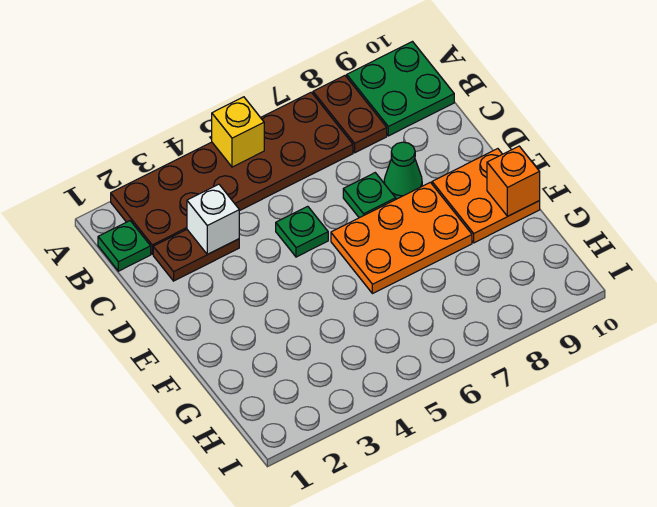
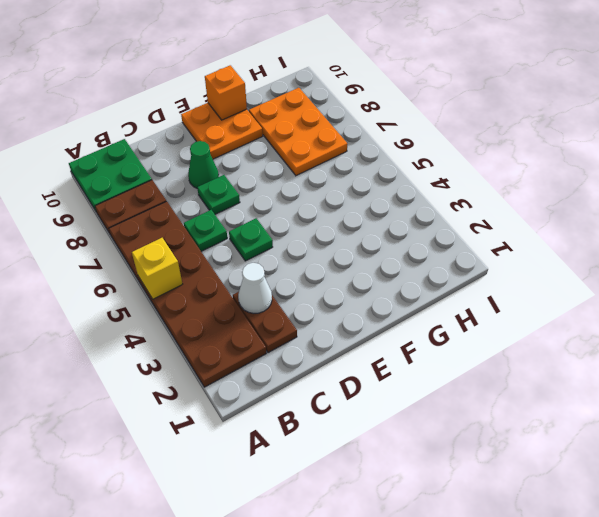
green 1x1 plate [98,221,151,271] -> green 1x1 plate moved to [184,210,227,251]
white 1x1 brick [187,184,239,254] -> white 1x1 cone [238,263,272,313]
orange 2x3 plate [331,182,472,294] -> orange 2x3 plate moved to [249,88,347,176]

